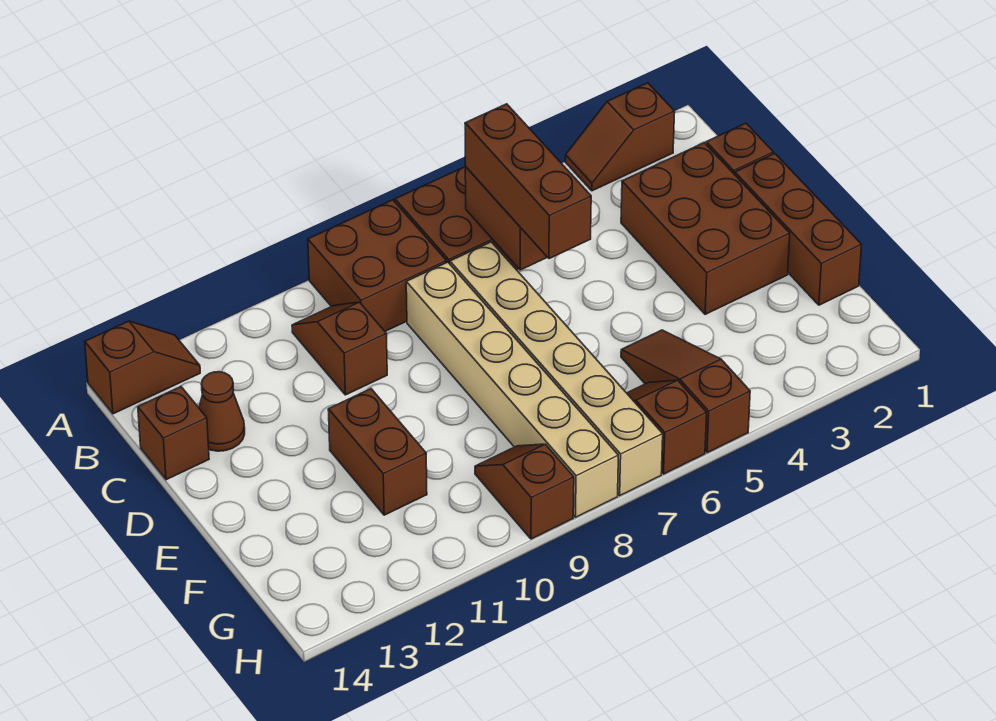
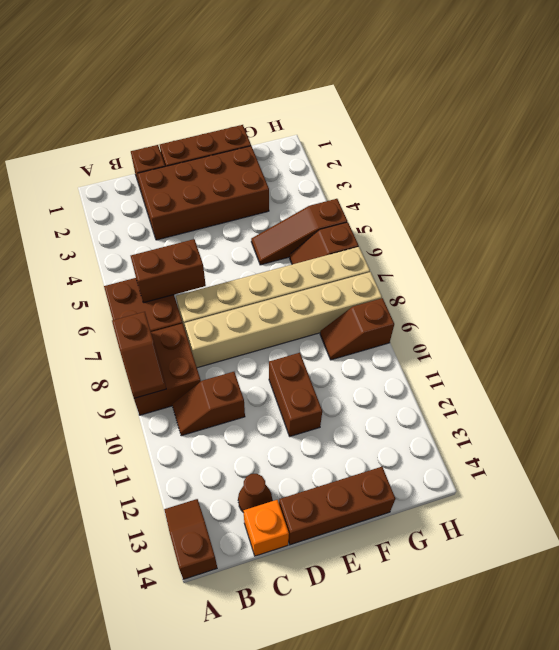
brown 1x2 slope [565,83,675,191] -> brown 1x2 slope moved to [112,312,166,398]
brown 1x3 brick [465,104,591,259] -> brown 1x3 brick moved to [279,467,395,545]
brown 2x3 brick [621,143,790,314] -> brown 2x4 brick [138,146,269,240]
brown 1x1 brick [138,386,209,480] -> orange 1x1 brick [243,500,289,556]
brown 1x2 brick [328,389,427,515] -> brown 1x2 brick turned to [269,353,322,436]

